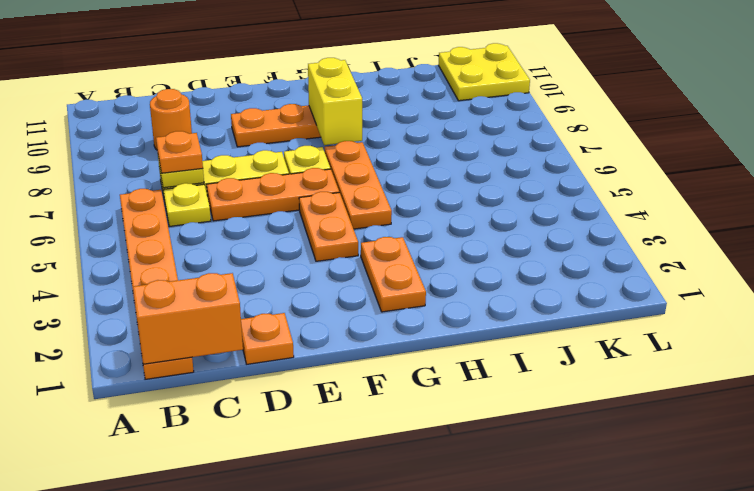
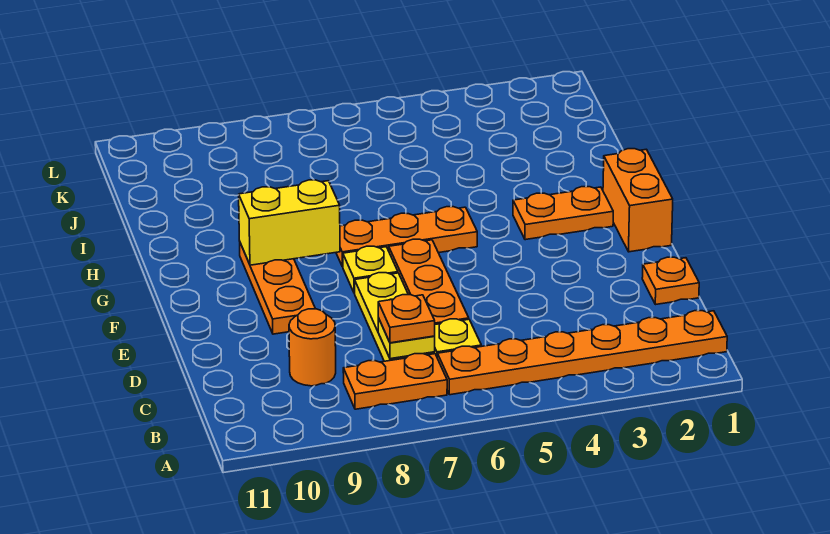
orange 1x2 brick [133,273,243,364] -> orange 1x2 brick moved to [603,149,673,252]
orange 1x2 plate [299,192,358,261] -> orange 1x2 plate moved to [343,354,447,409]
yellow 2x2 plate [439,43,530,101] -> none

